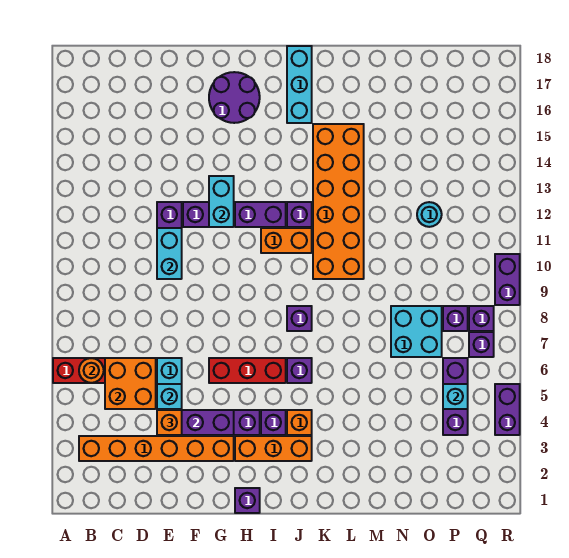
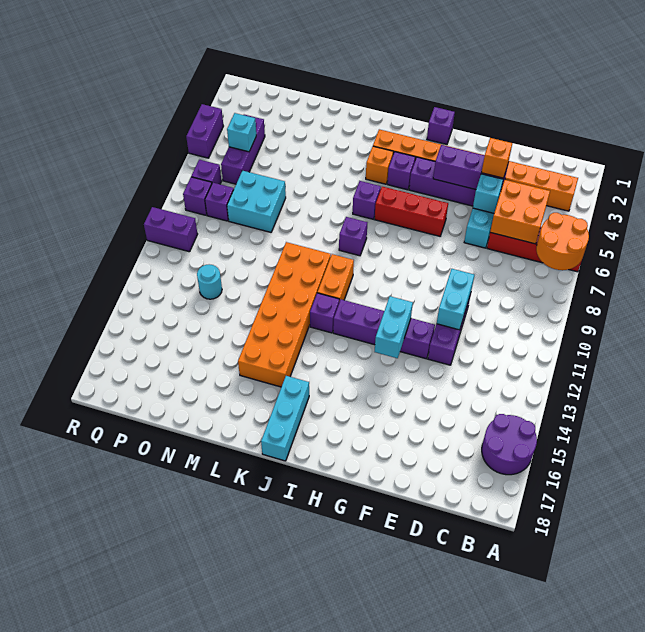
orange 1x1 round brick [79,358,104,383] -> orange 2x2 round brick [536,213,589,270]
purple 2x2 round brick [209,72,260,123] -> purple 2x2 round brick moved to [482,414,537,475]
orange 1x2 brick [261,228,312,253] -> orange 1x2 brick turned to [317,254,354,302]
purple 1x2 brick [495,254,520,305] -> purple 1x2 brick turned to [144,207,198,252]

